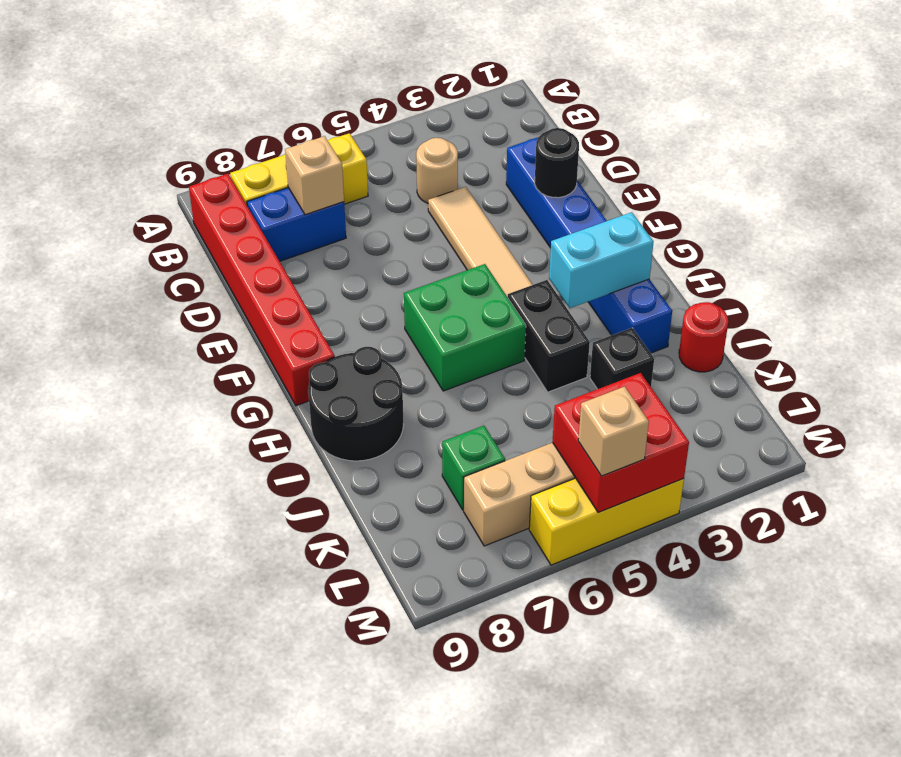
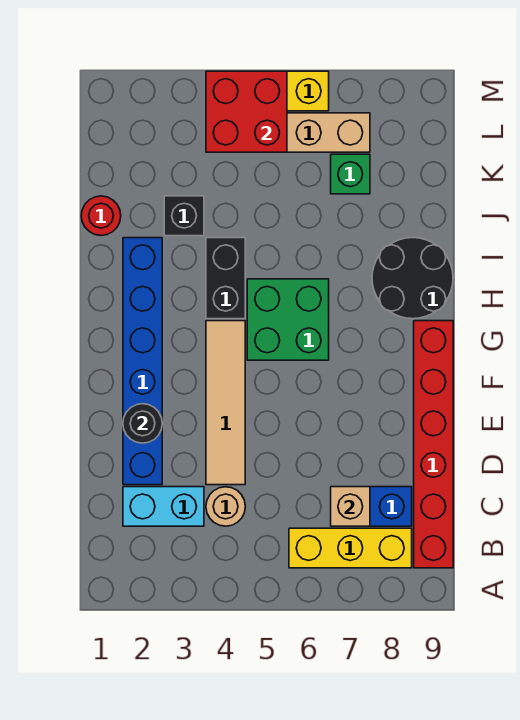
cyan 1x2 brick [549,212,654,308] -> cyan 1x2 brick moved to [123,487,204,526]
tan 1x1 brick [578,387,649,476] -> none

